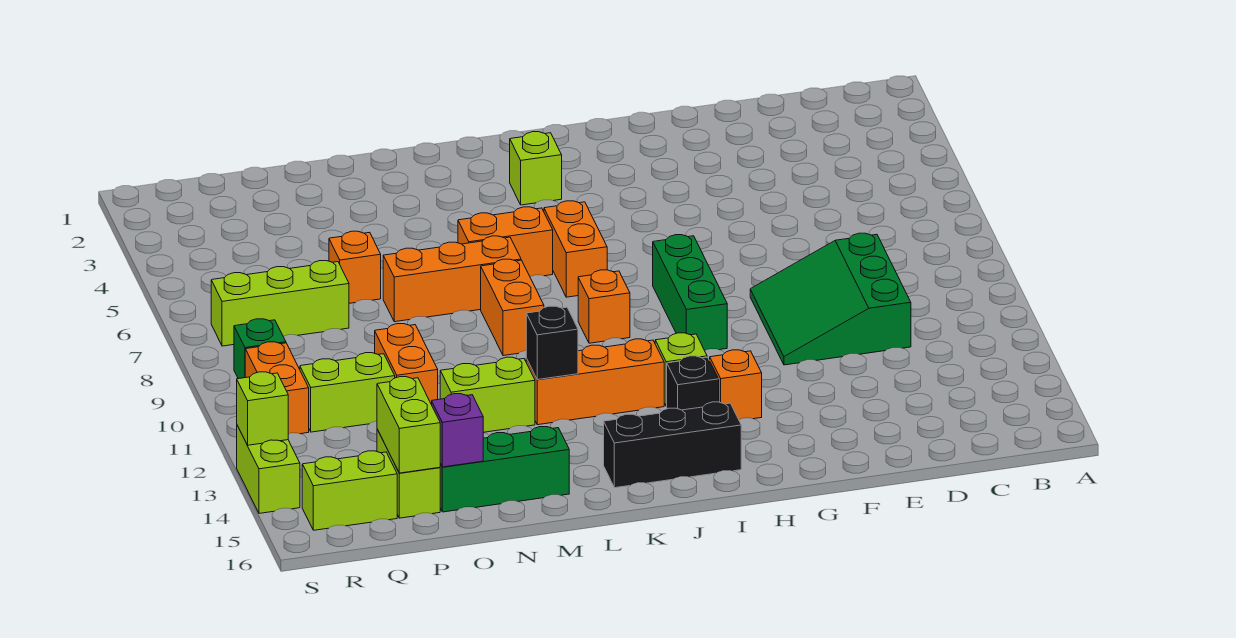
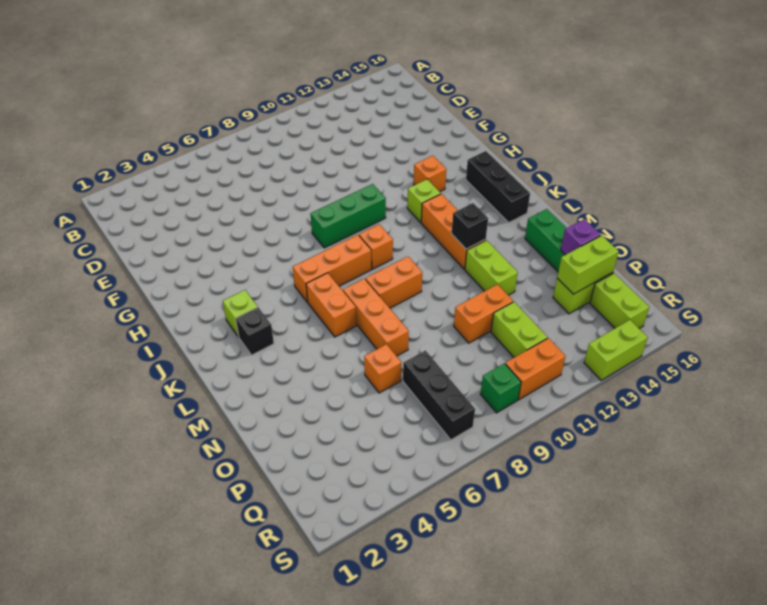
green 3x3 slope [750,233,911,365] -> none
black 1x1 brick [667,356,719,410] -> black 1x1 brick moved to [236,308,274,355]
orange 1x2 brick [544,201,607,297] -> orange 1x3 brick [293,235,372,302]
lime 1x3 brick [211,261,349,346] -> black 1x3 brick [403,351,475,440]
lime 1x1 brick [237,372,288,445] -> none

